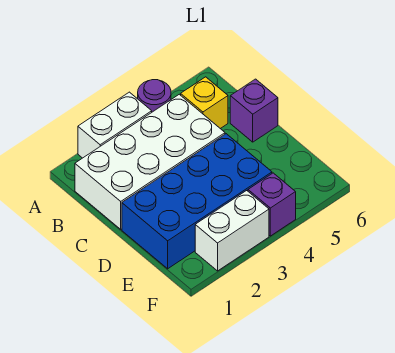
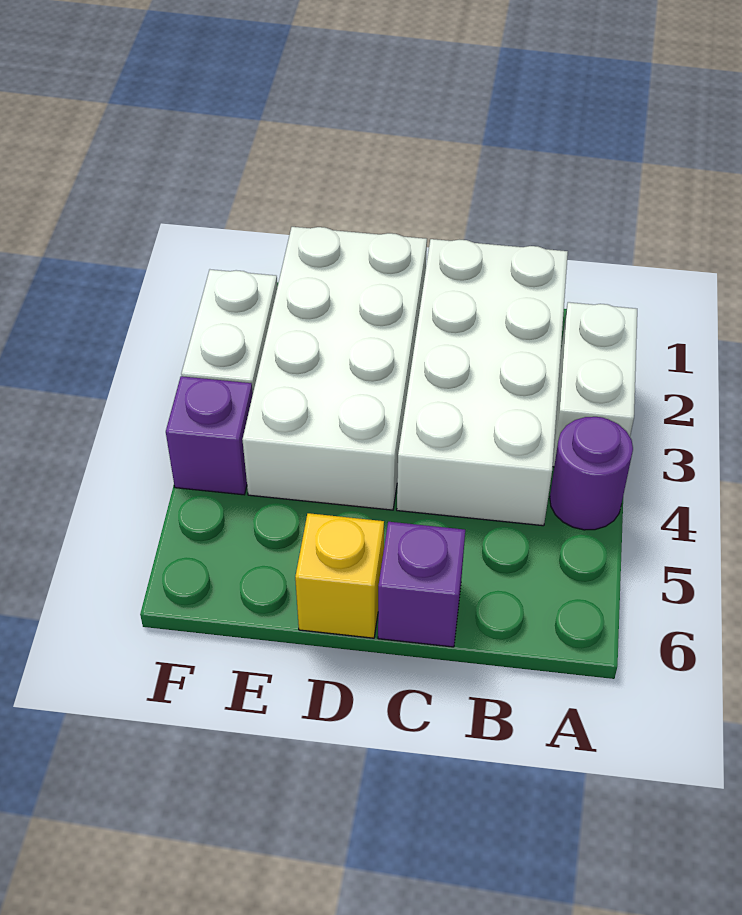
yellow 1x1 brick [181,77,228,129] -> yellow 1x1 brick moved to [295,513,384,638]
blue 2x4 brick [122,134,272,269] -> white 2x4 brick [242,227,427,510]

